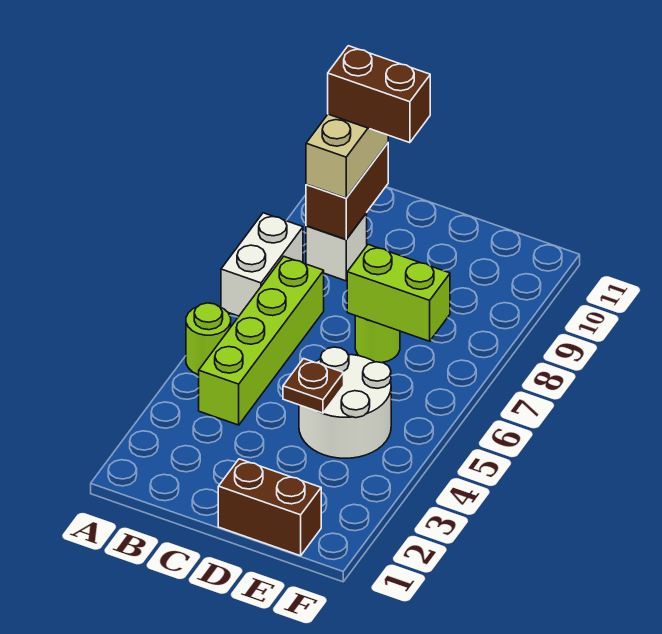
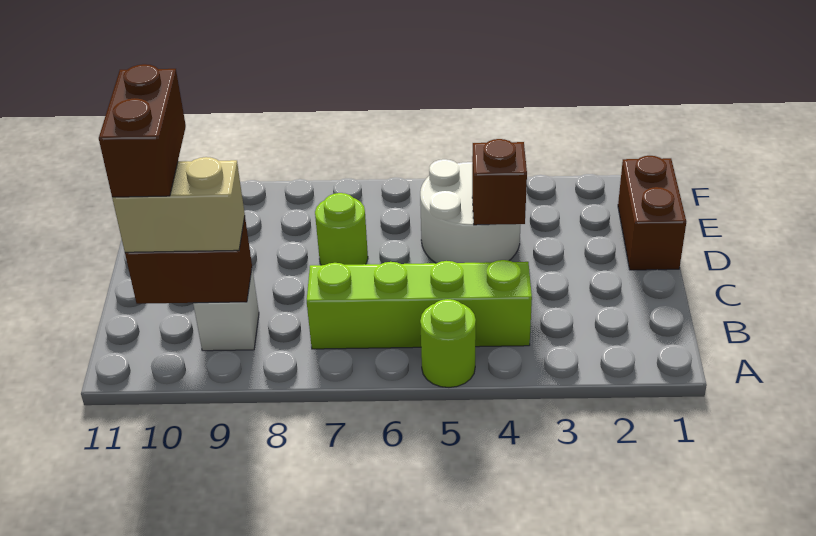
white 1x2 brick [221,213,303,316] -> none
brown 1x1 plate [283,359,344,413] -> brown 1x1 brick [472,139,527,225]
lime 1x2 brick [347,245,450,341] -> none

